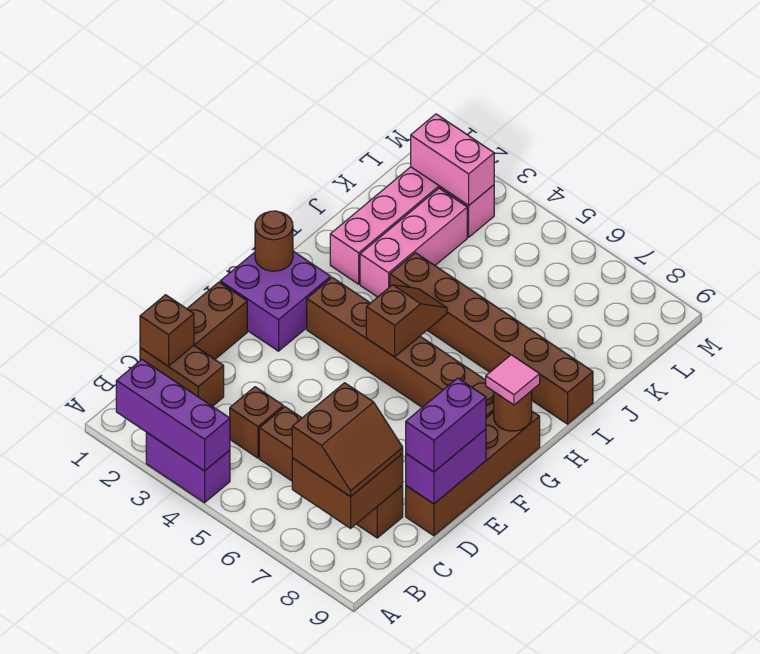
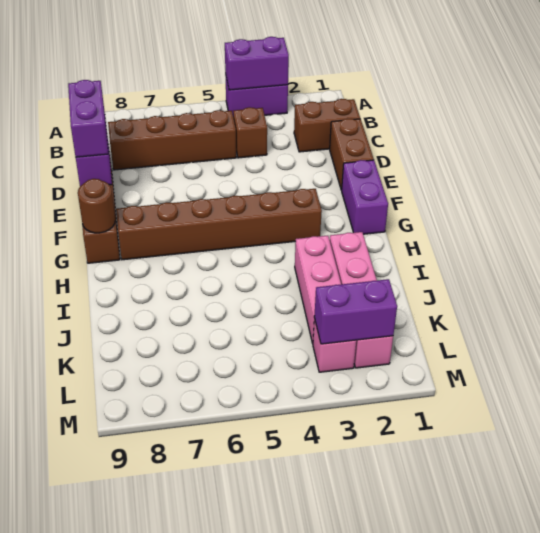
purple 1x3 brick [116,360,230,471] -> purple 1x2 brick [225,37,289,90]
brown 2x2 brick [292,454,403,528] -> none
brown 2x2 slope [292,383,403,497] -> none
brown 1x1 brick [140,295,194,366] -> none
purple 2x2 brick [220,251,331,351] -> purple 1x2 brick [342,160,388,234]
brown 1x1 round brick [255,211,293,271] -> none
brown 1x2 slope [366,285,447,357] -> none
pink 1x1 tile [486,355,540,405] -> none
brown 1x6 brick [390,253,593,424] -> none
pink 1x2 brick [411,114,494,205] -> purple 1x2 brick [314,279,397,344]

